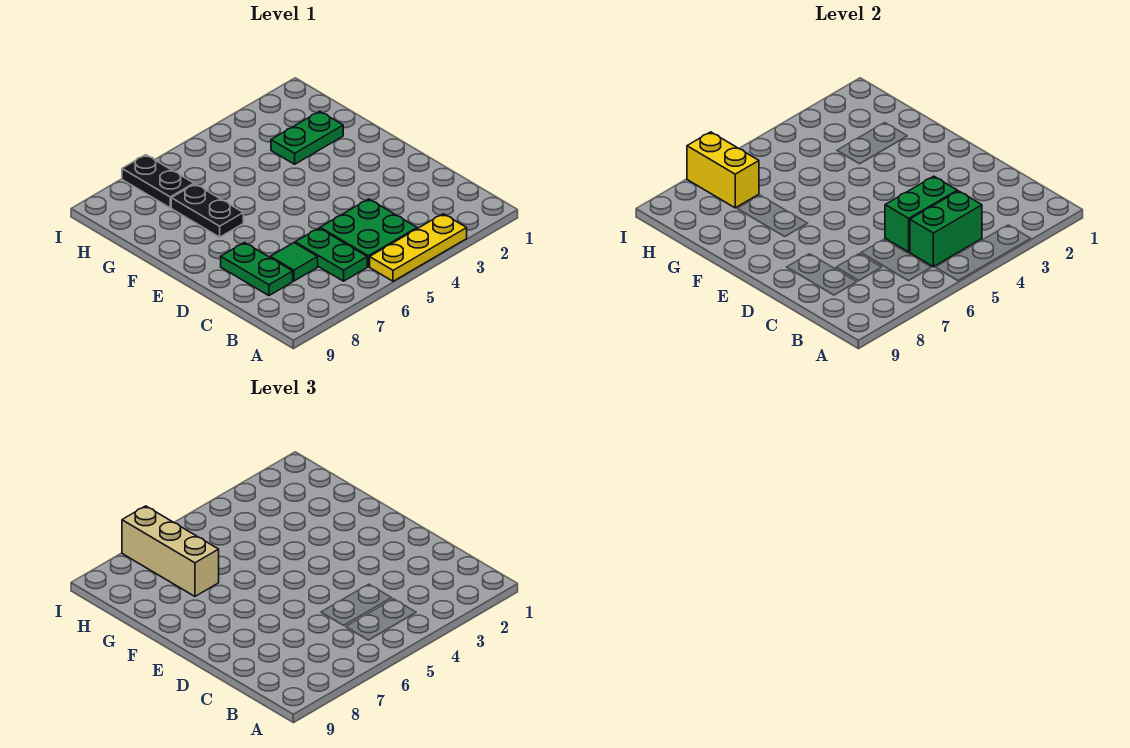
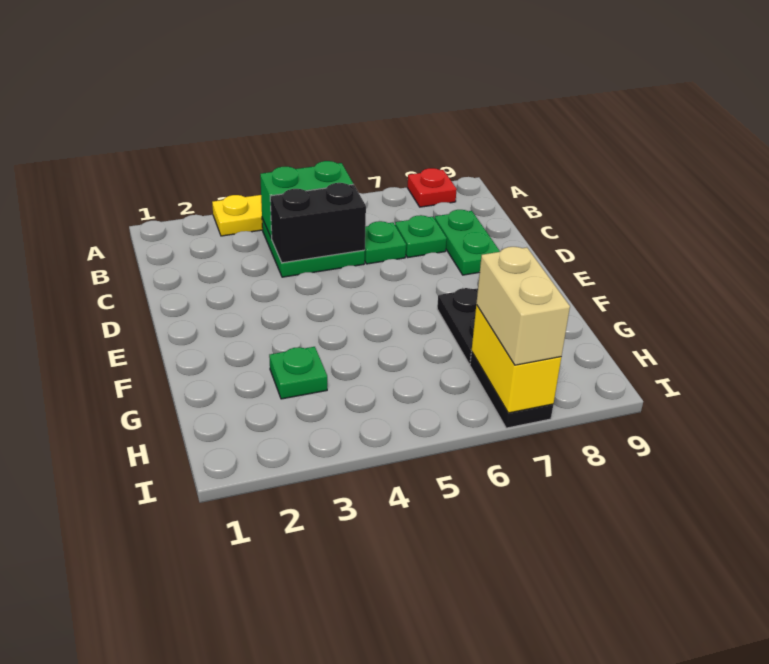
none -> red 1x1 plate [407,168,457,207]
green 1x2 plate [295,228,367,281] -> green 1x1 plate [365,221,406,264]
green 1x2 brick [885,176,957,252] -> black 1x2 brick [270,183,366,263]
green 1x1 tile [270,243,318,281] -> green 1x1 plate [395,215,447,258]
green 1x2 plate [271,111,343,164] -> green 1x1 plate [269,347,327,399]
tan 1x3 brick [122,506,219,596] -> tan 1x2 brick [476,247,570,365]

